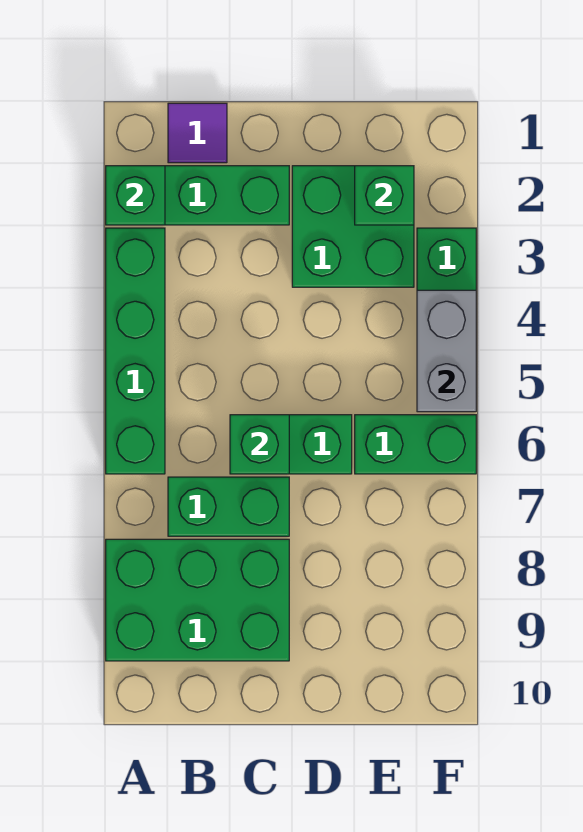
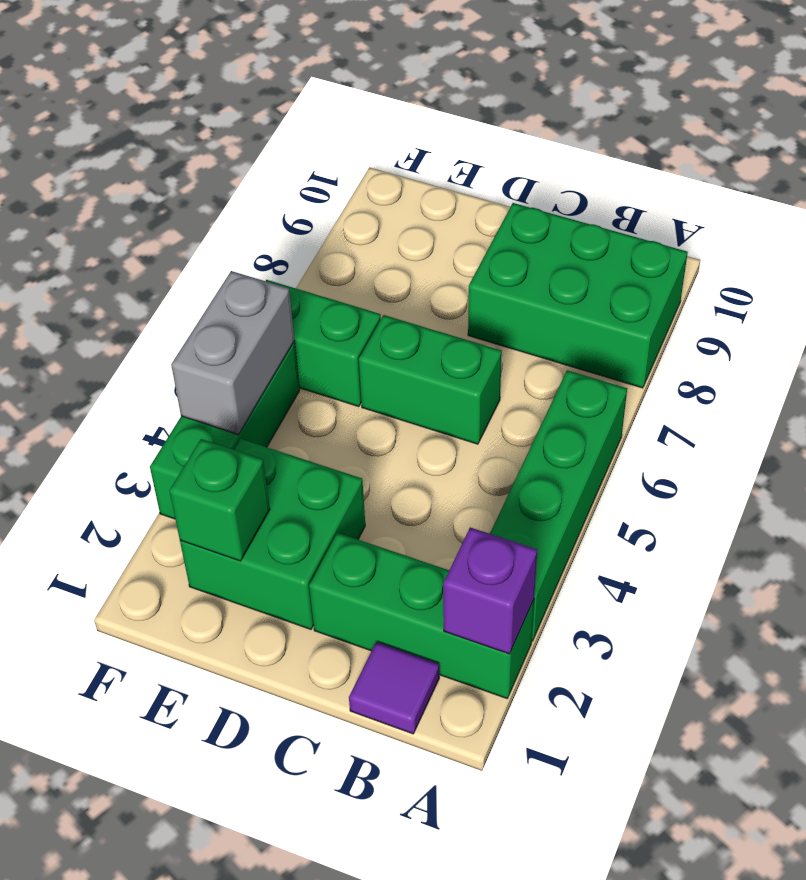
green 1x1 brick [106,166,165,225] -> purple 1x1 brick [443,527,537,654]
green 1x2 brick [168,477,289,536] -> none
green 1x1 brick [230,415,289,474] -> none

